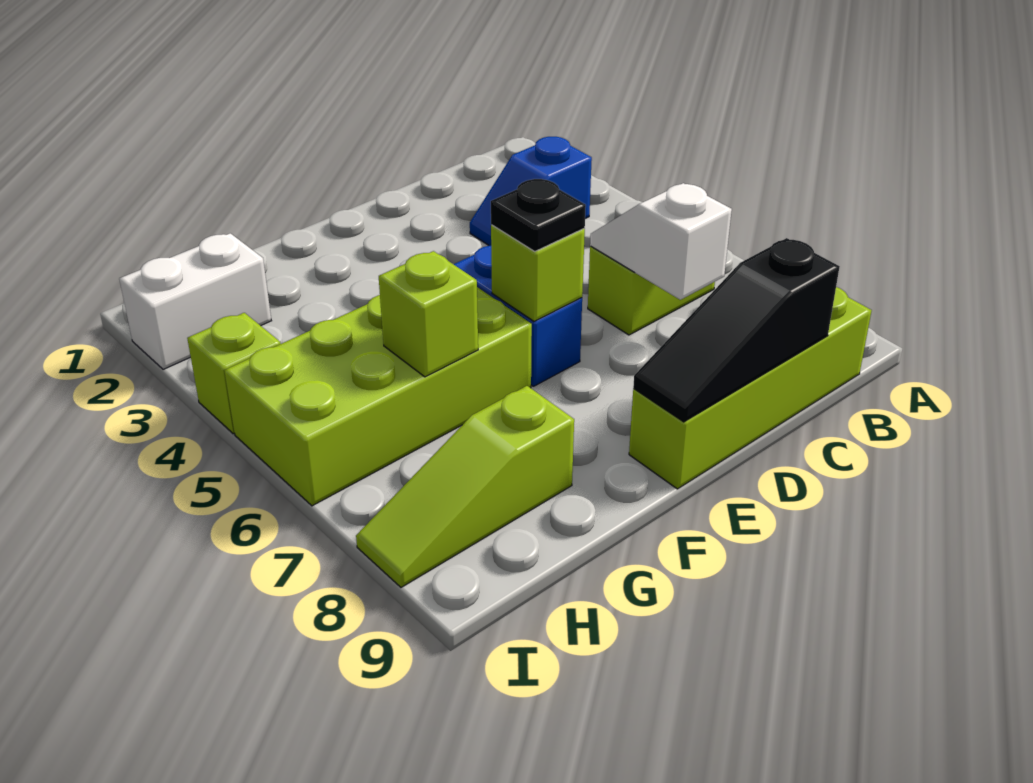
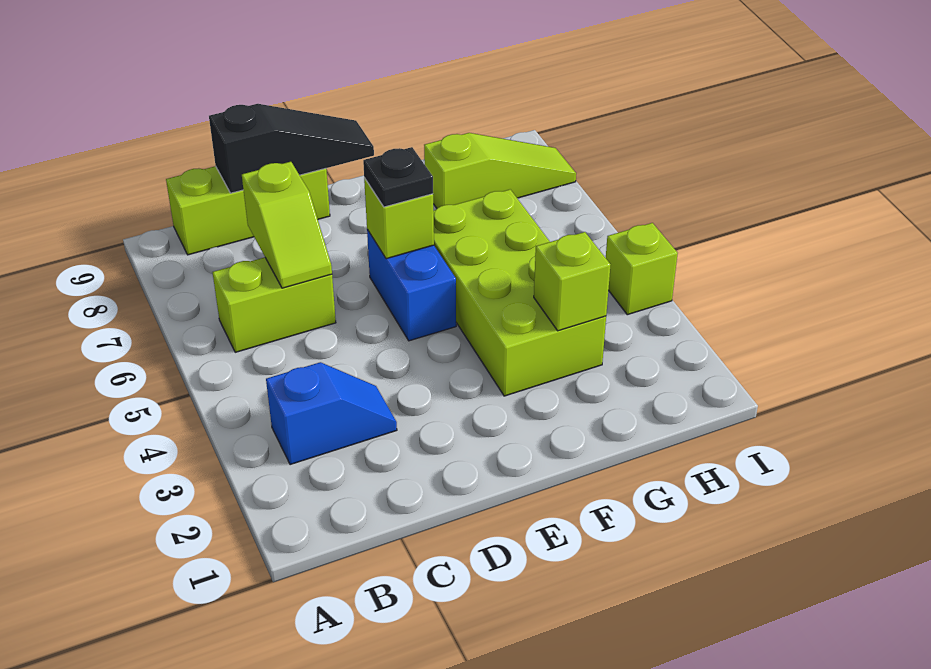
lime 1x4 brick [629,287,872,489] -> lime 1x3 brick [166,166,330,255]
white 1x2 slope [590,183,732,300] -> lime 1x2 slope [242,162,332,288]
lime 2x4 brick [224,287,532,506] -> lime 2x4 brick turned to [433,190,606,396]
lime 1x1 brick [379,251,478,377] -> lime 1x1 brick moved to [534,232,610,331]
white 1x2 brick [119,233,271,369] -> none

